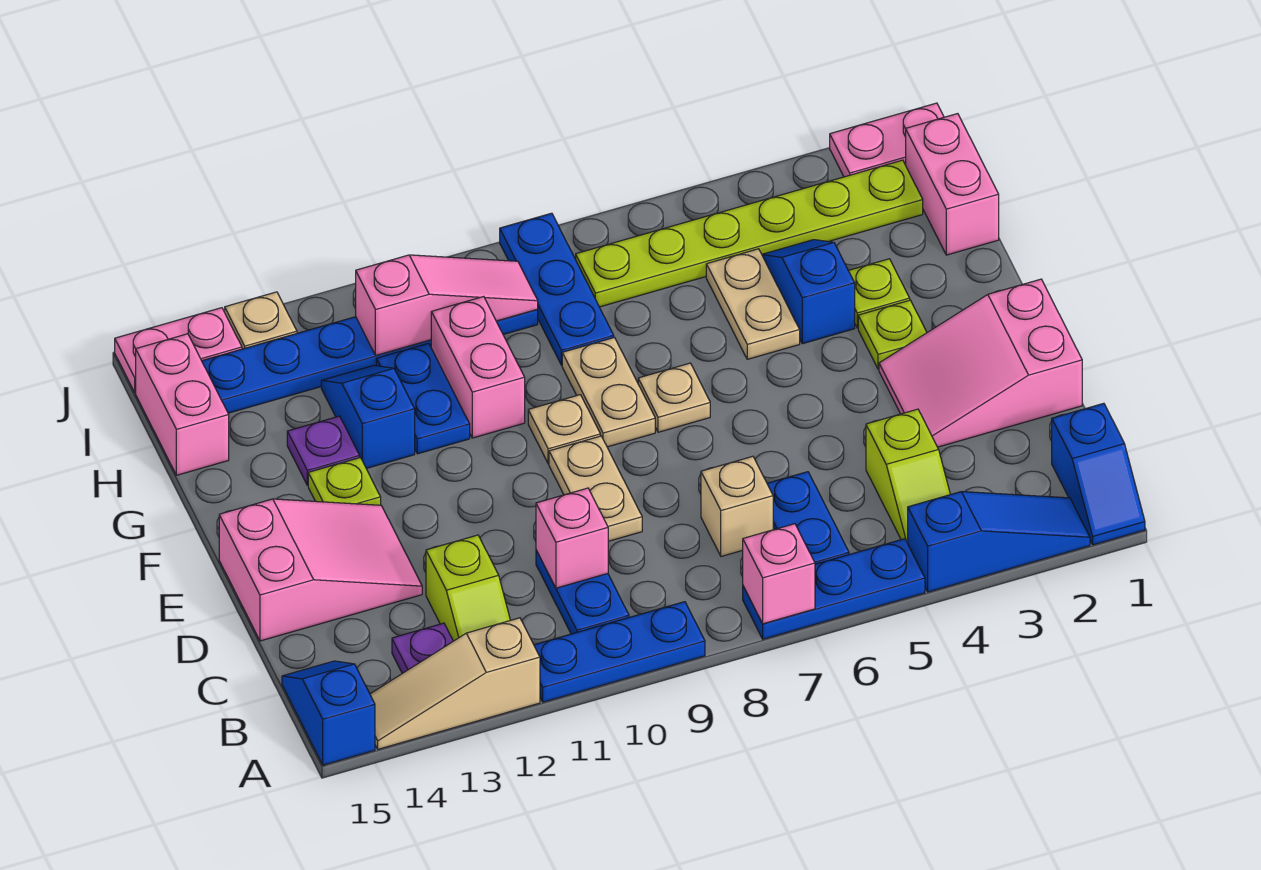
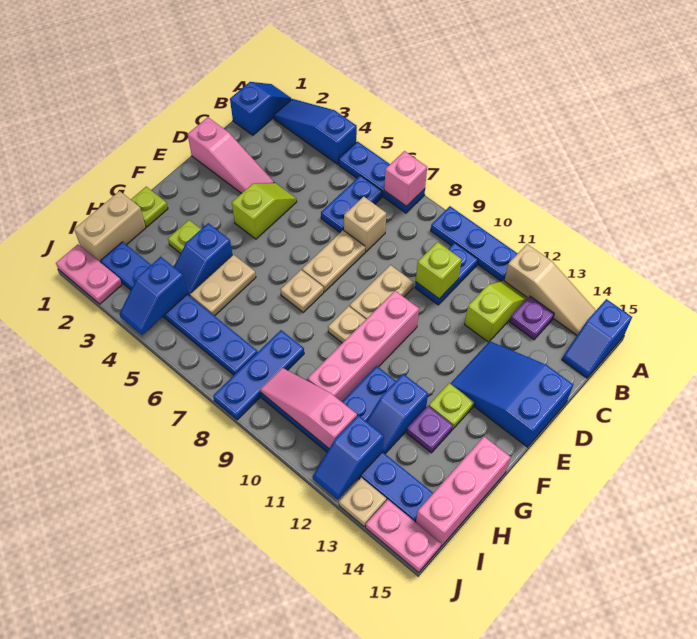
lime 1x2 slope [866,409,950,543] -> lime 1x2 slope moved to [232,183,297,239]
pink 1x1 brick [536,488,608,588] -> lime 1x1 brick [416,242,462,299]
pink 2x3 slope [879,279,1082,447] -> pink 1x3 slope [188,117,274,193]
pink 2x3 slope [219,499,422,641] -> blue 2x3 slope [450,341,573,447]
lime 1x1 plate [858,300,927,369] -> lime 1x1 plate moved to [131,187,168,227]
tan 1x2 plate [562,338,655,447] -> tan 1x2 plate moved to [302,230,365,292]
pink 1x2 brick [431,297,525,438] -> pink 1x4 brick [307,291,419,402]
pink 1x2 brick [906,114,999,255] -> tan 1x2 brick [74,191,146,262]
pink 1x2 brick [136,334,229,475] -> pink 1x3 brick [416,437,510,546]
lime 1x6 plate [576,160,923,307] -> blue 1x6 plate [101,242,257,375]
none -> blue 1x2 slope [120,257,187,335]
none -> blue 1x2 slope [313,415,384,500]

